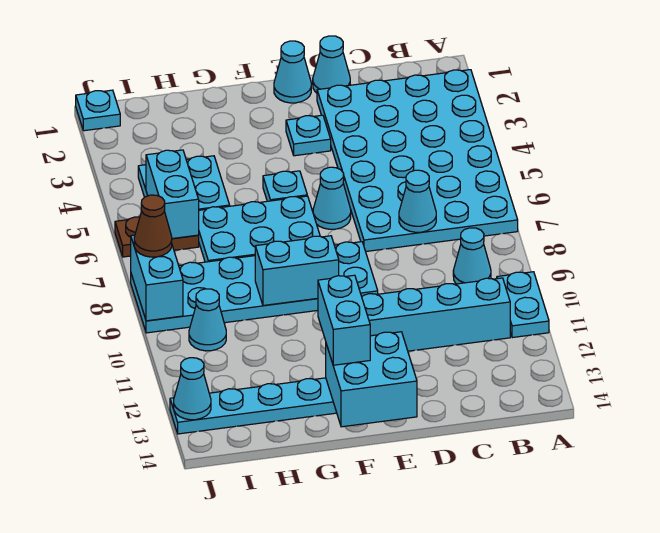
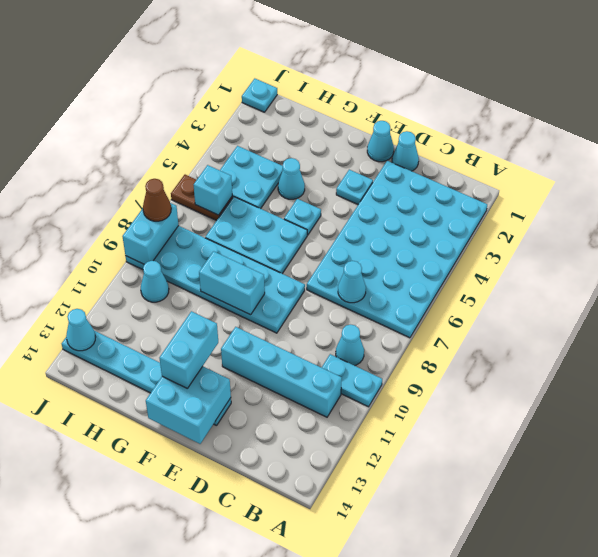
cyan 1x2 plate [497,272,549,338] -> cyan 1x2 plate turned to [322,354,382,407]
cyan 1x1 cone [313,167,351,229] -> cyan 1x1 cone moved to [278,158,305,199]
cyan 1x2 brick [146,150,199,239] -> cyan 1x1 brick [194,165,232,215]

